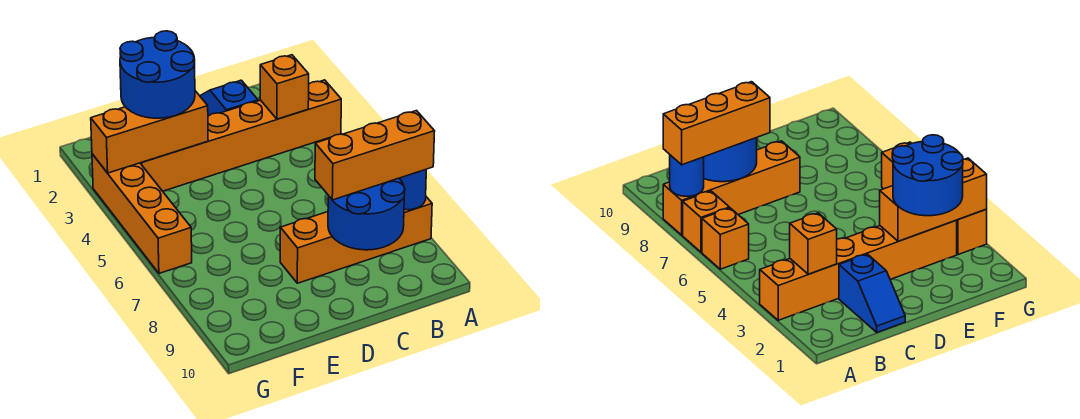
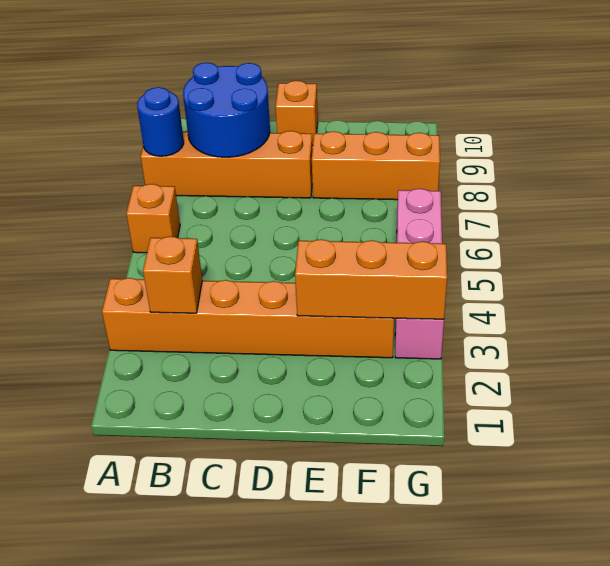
orange 1x1 brick [683,191,729,252] -> orange 1x1 brick moved to [275,81,318,145]
orange 1x3 brick [315,111,435,200] -> orange 1x3 brick moved to [312,131,440,200]
blue 1x2 slope [200,80,258,116] -> none
blue 2x2 round brick [120,31,195,118] -> none
orange 1x4 brick [92,154,192,273] -> pink 1x4 brick [395,189,444,359]

